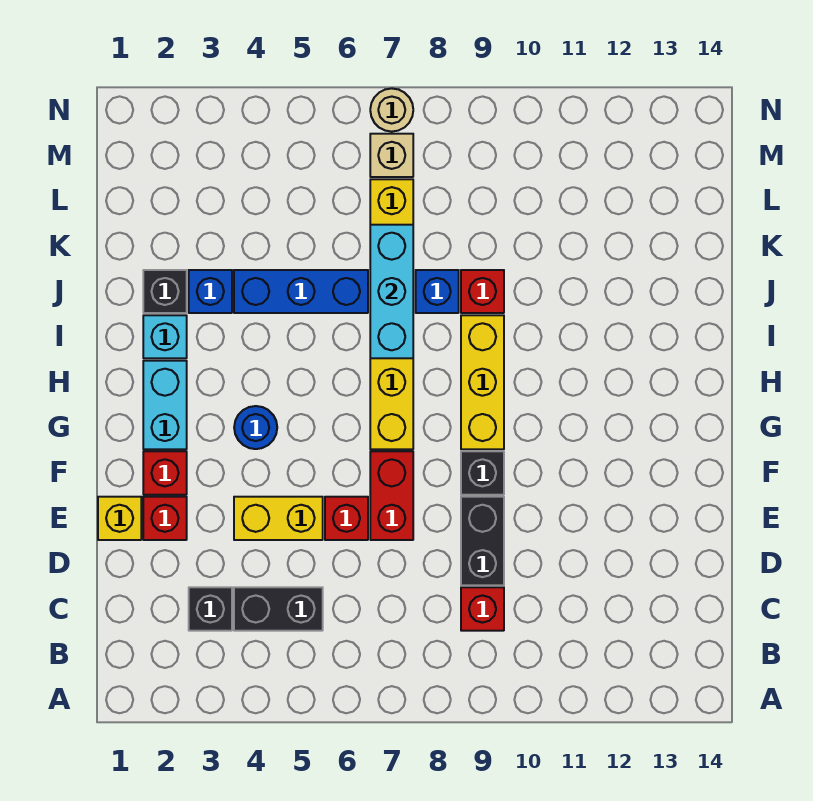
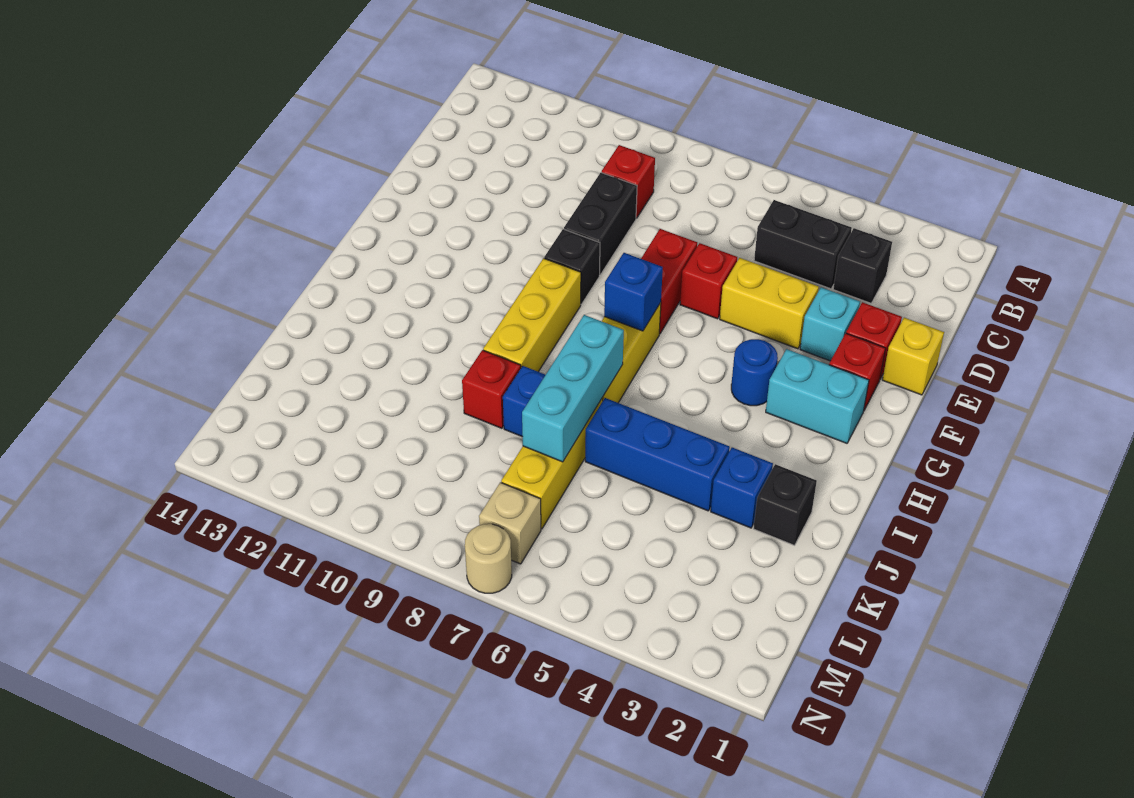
cyan 1x2 brick [143,361,187,449] -> cyan 1x2 brick turned to [766,349,869,443]
none -> blue 1x1 brick [604,253,663,331]
cyan 1x1 brick [143,315,187,358] -> cyan 1x1 brick moved to [800,287,860,361]

